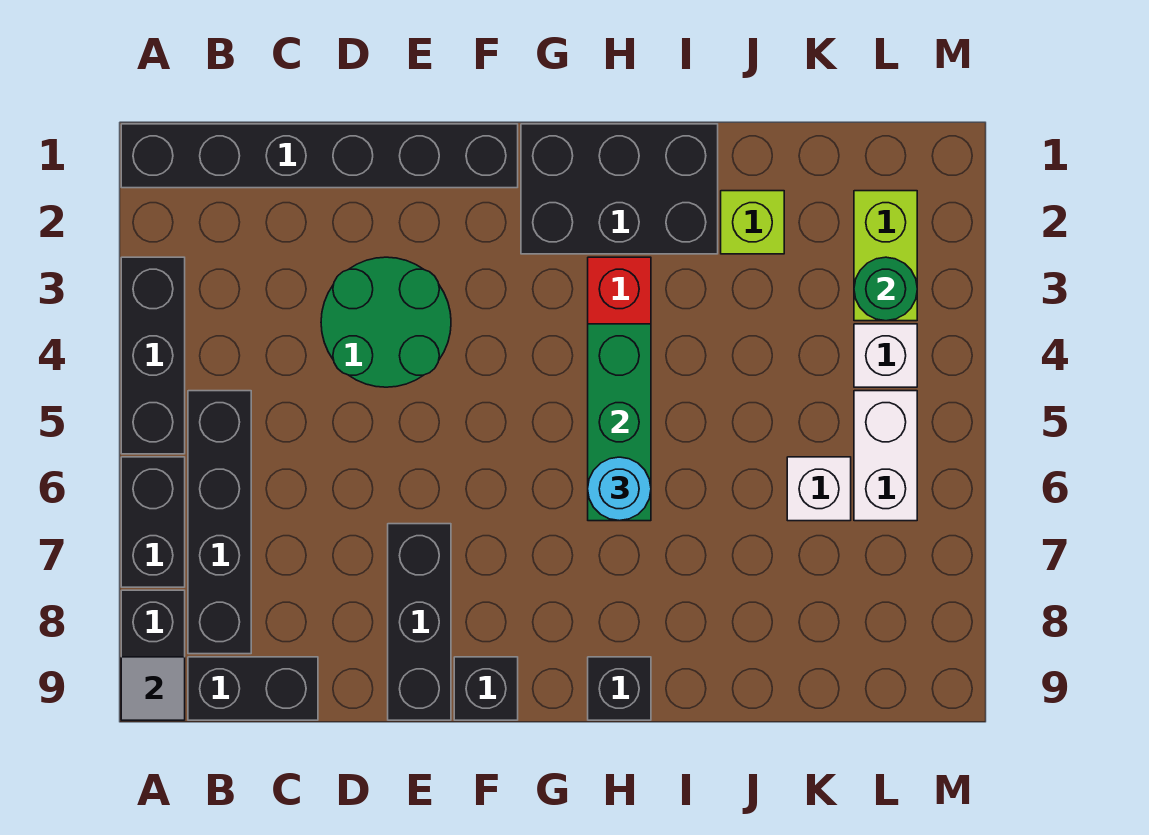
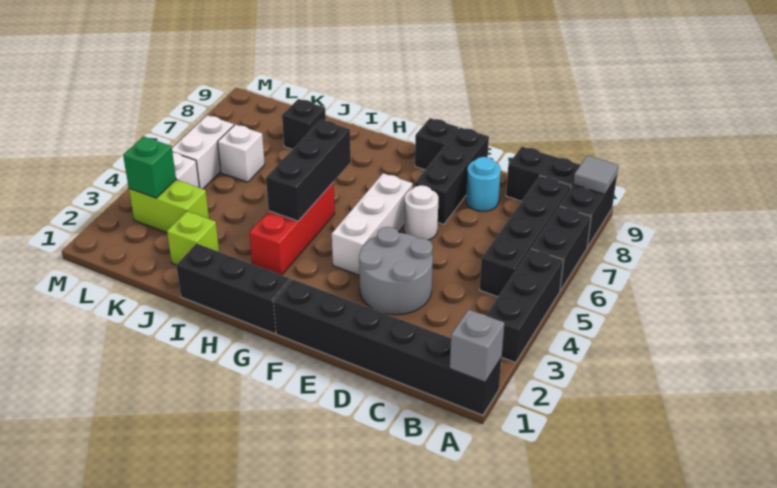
none -> grey 1x1 brick [450,309,504,382]
green 2x2 round brick [321,257,451,387] -> grey 2x2 round brick [359,227,433,315]
none -> white 1x1 round brick [404,185,438,240]
none -> white 1x3 brick [332,173,413,275]
black 2x3 brick [521,124,718,254] -> black 1x3 brick [176,244,291,333]
green 1x3 brick [588,324,651,521] -> black 1x3 brick [266,120,351,221]
cyan 1x1 round brick [588,457,651,521] -> cyan 1x1 round brick moved to [466,157,501,211]
black 1x1 brick [588,657,651,720] -> black 1x1 brick moved to [282,99,326,149]
lime 1x2 brick [854,191,917,321] -> lime 1x2 brick turned to [129,180,209,233]
green 1x1 round brick [854,257,917,321] -> green 1x1 brick [123,136,176,198]

